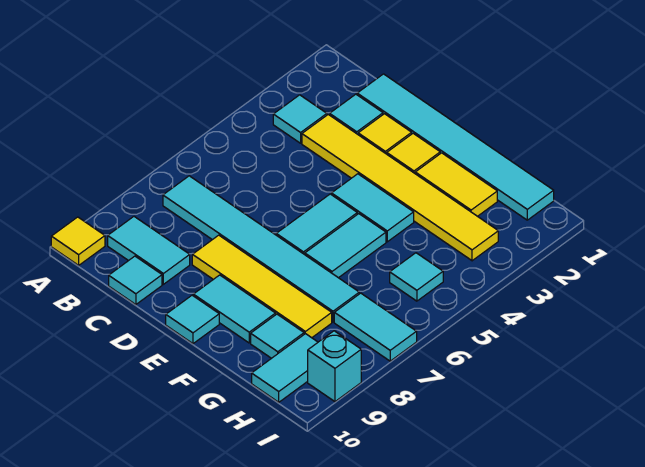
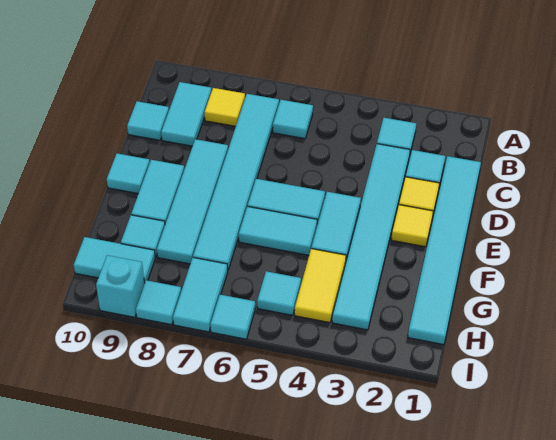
yellow 1x1 tile [51,217,105,265] -> yellow 1x1 tile moved to [205,88,245,126]
none -> cyan 1x1 tile [273,100,313,139]
yellow 1x6 tile [302,114,498,261] -> cyan 1x6 tile [332,144,410,330]
yellow 1x4 tile [192,235,332,338] -> cyan 1x4 tile [157,139,228,264]
yellow 1x2 tile [415,153,497,216] -> yellow 1x2 tile moved to [295,249,346,323]
none -> cyan 1x1 tile [210,295,255,339]
none -> cyan 1x1 tile [136,280,181,325]

